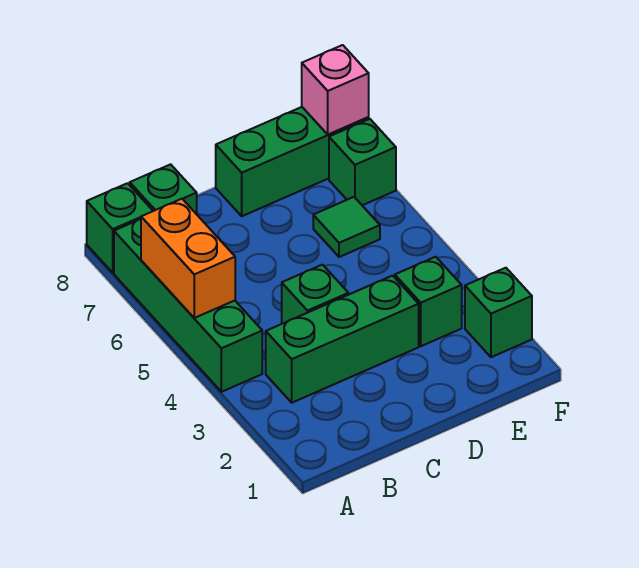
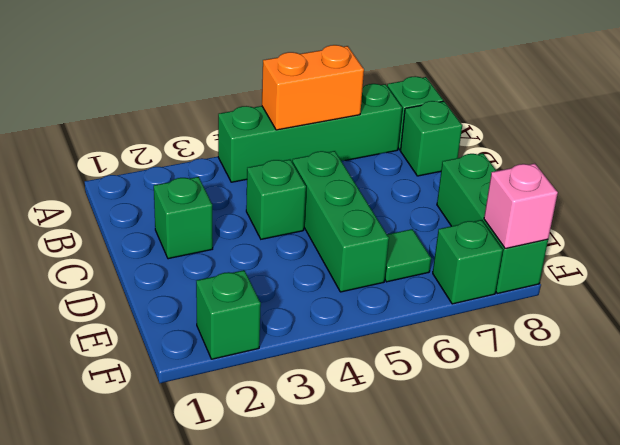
green 1x3 brick [266,276,419,403] -> green 1x3 brick moved to [292,151,389,292]
green 1x1 brick [395,257,462,346] -> green 1x1 brick moved to [154,177,213,259]

